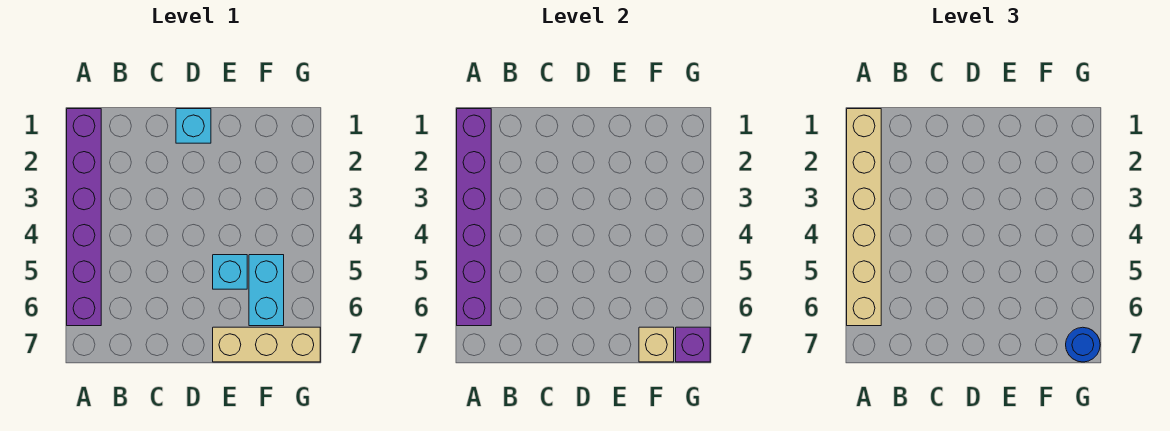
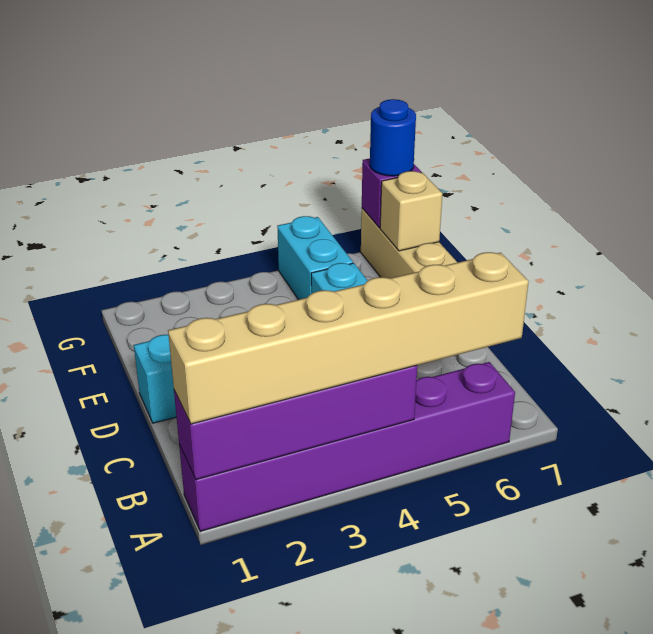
purple 1x6 brick [457,109,491,326] -> purple 1x4 brick [174,365,417,480]
cyan 1x2 brick [249,255,284,326] -> cyan 1x2 brick turned to [277,216,353,300]

